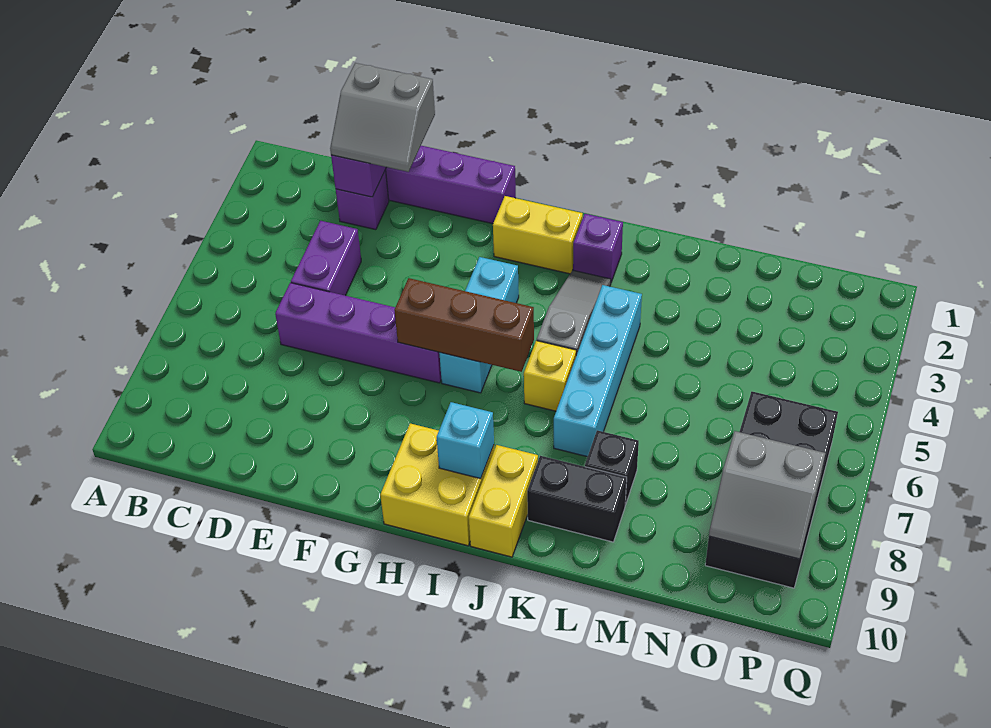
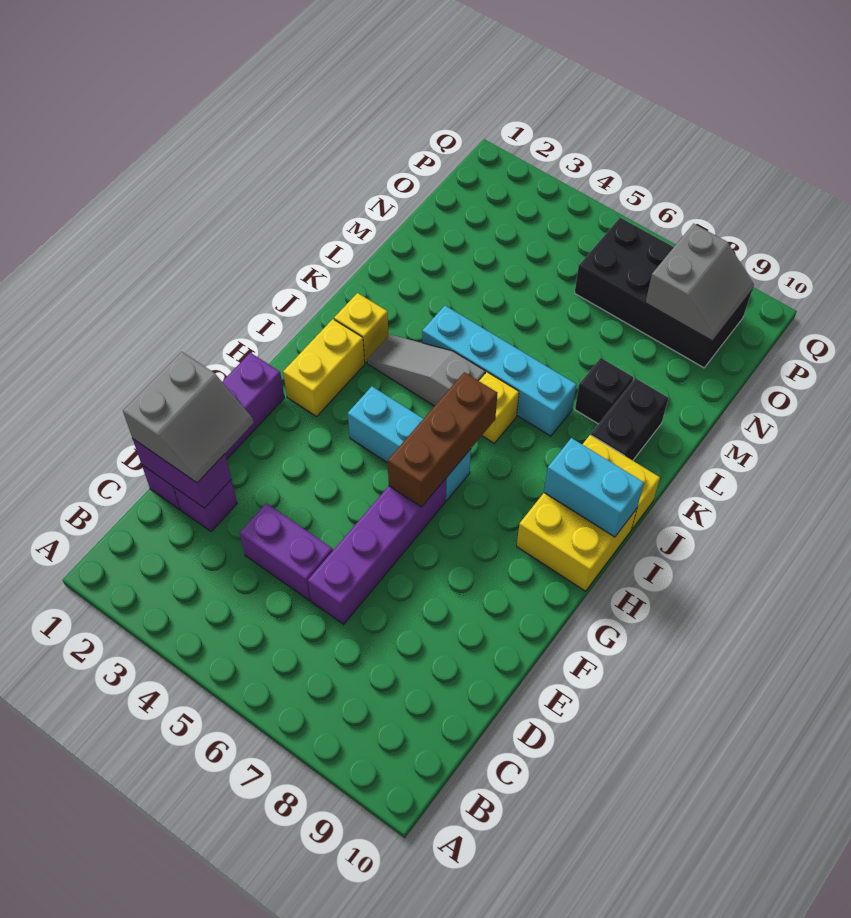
cyan 1x1 brick [436,402,494,479] -> cyan 1x2 brick [544,438,644,537]
purple 1x1 brick [573,214,623,282] -> yellow 1x1 brick [334,293,388,363]

